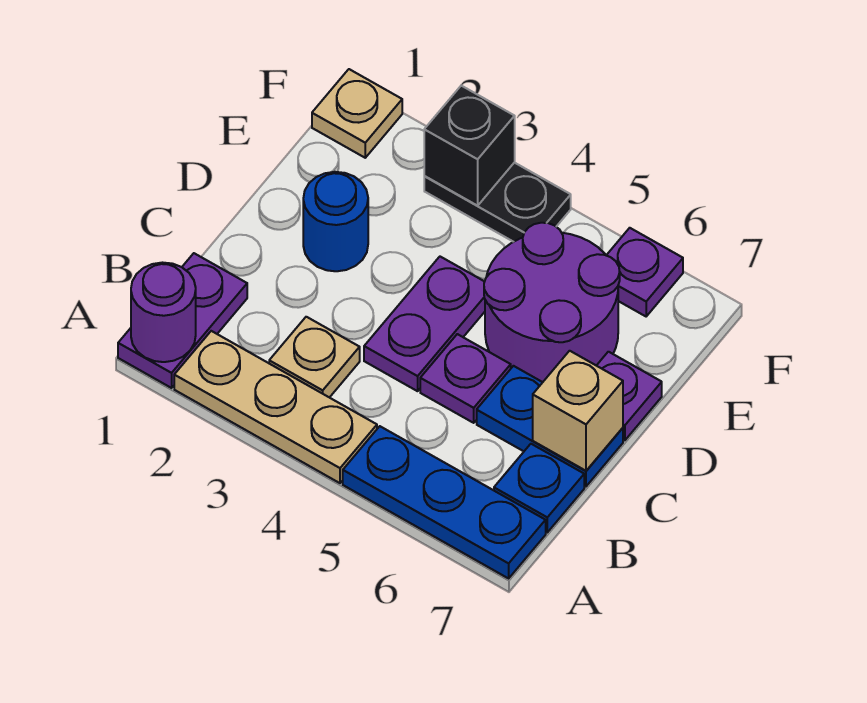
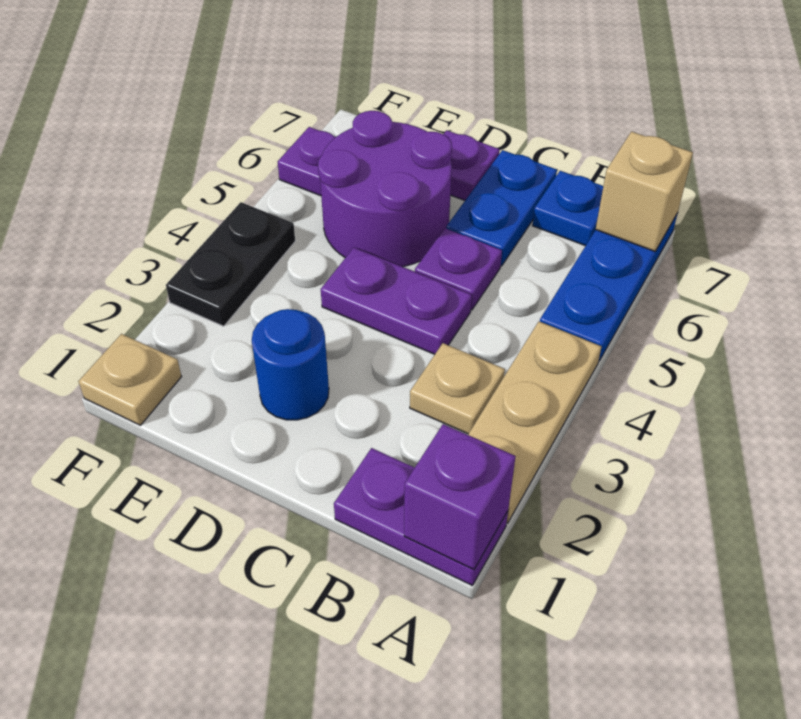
purple 1x1 round brick [131,263,196,362] -> purple 1x1 brick [404,424,516,569]
tan 1x1 brick [533,351,623,471] -> tan 1x1 brick moved to [596,132,693,251]
black 1x1 brick [424,86,515,206] -> none

